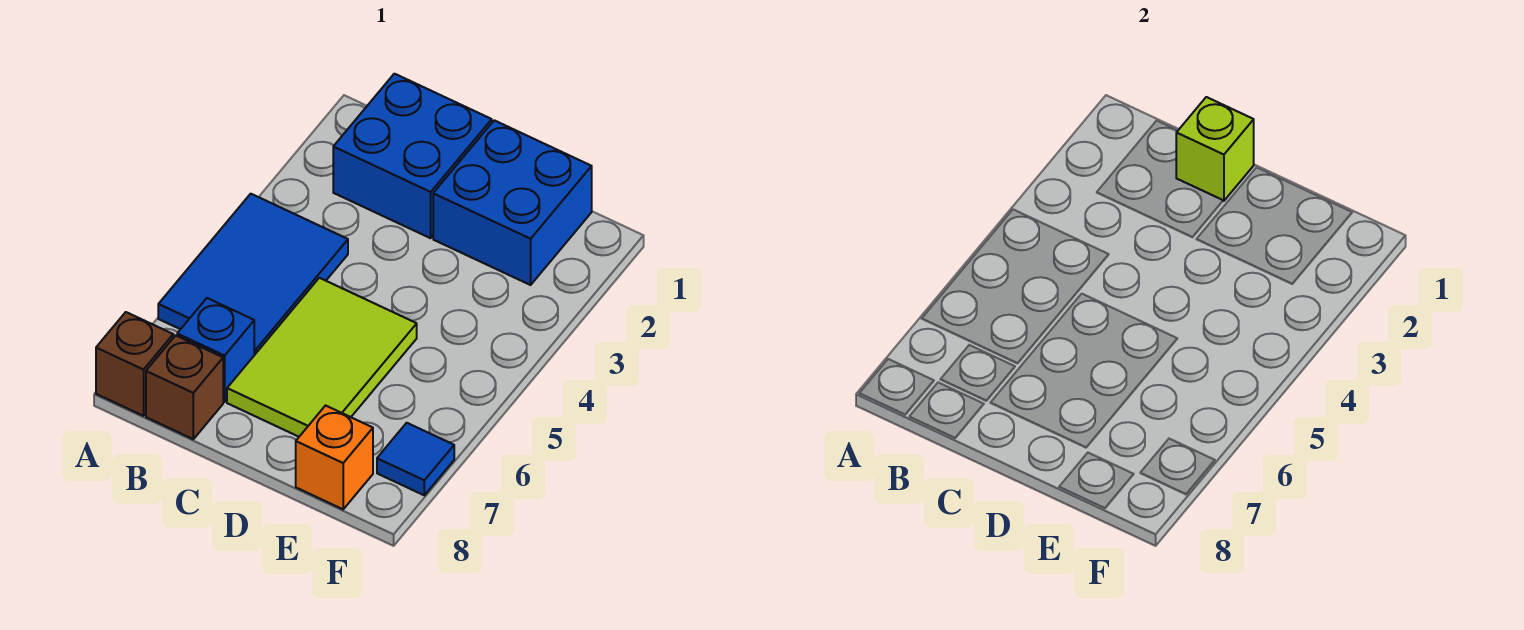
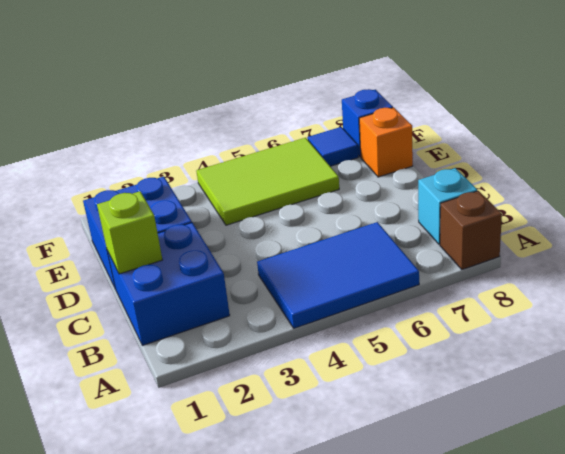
blue 1x1 brick [177,298,254,402] -> blue 1x1 brick moved to [342,89,393,157]
brown 1x1 brick [146,335,223,439] -> cyan 1x1 brick [418,168,477,244]
lime 2x3 tile [227,278,417,437] -> lime 2x3 tile moved to [196,138,339,225]

